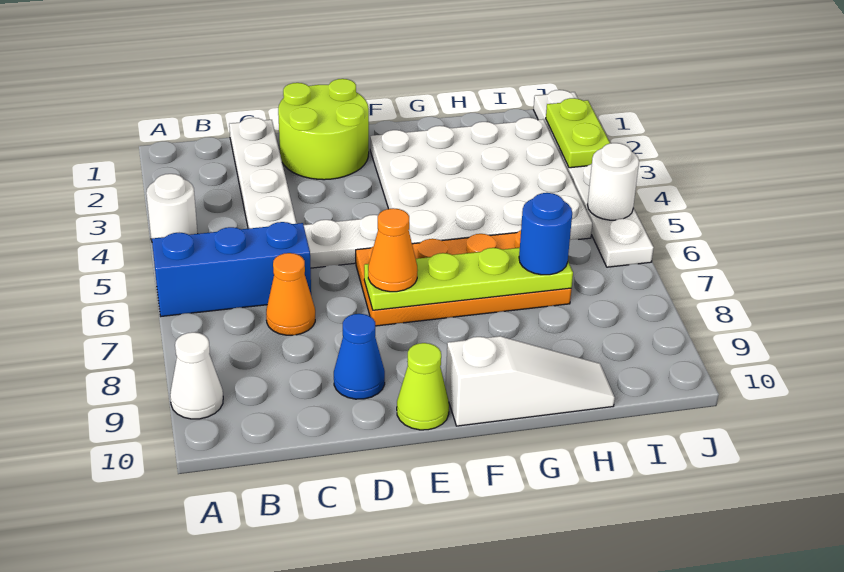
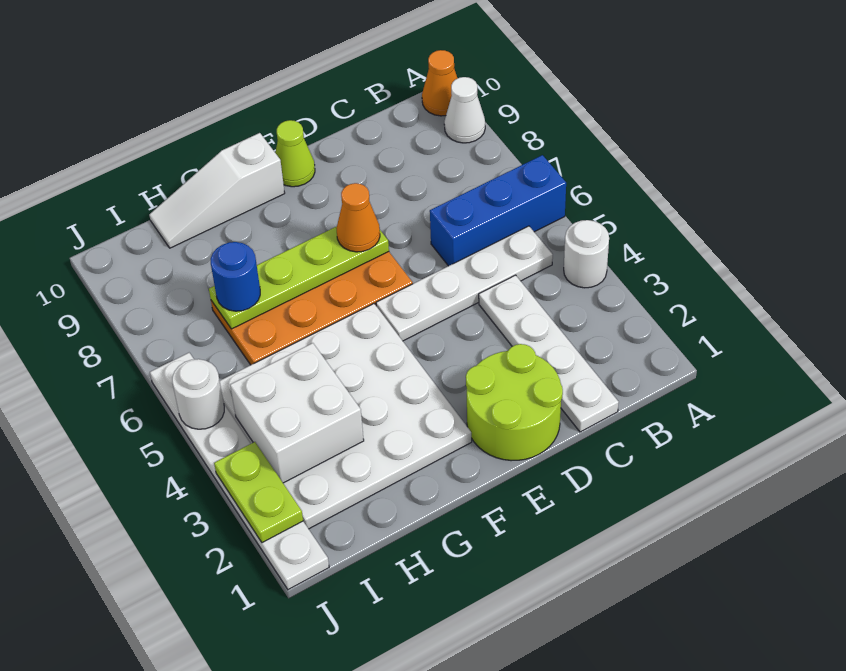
orange 1x1 cone [266,253,315,335] -> orange 1x1 cone moved to [422,50,458,116]
blue 1x1 cone [334,314,385,399] -> none
none -> white 2x2 brick [230,343,364,483]

